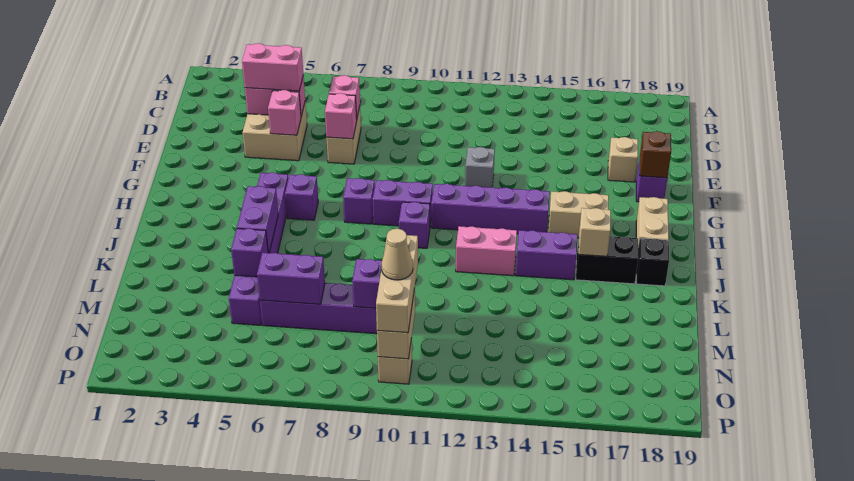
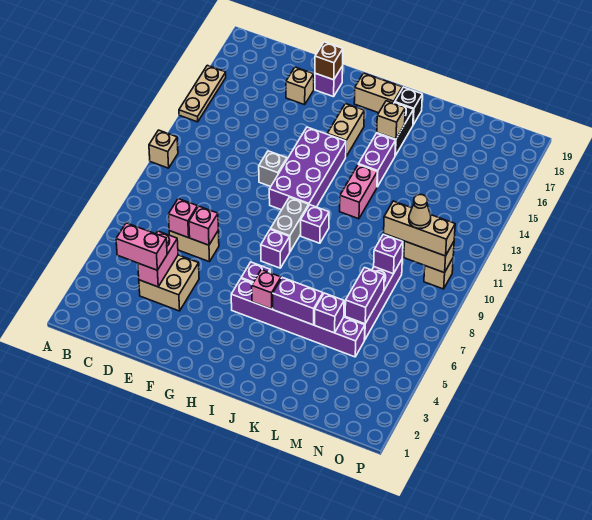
none -> tan 1x1 brick [149,130,178,168]
none -> tan 1x3 plate [179,65,226,122]
pink 1x2 brick [242,43,303,91] -> pink 1x2 brick turned to [116,223,167,270]
pink 1x1 brick [268,90,301,135] -> pink 1x1 brick moved to [252,270,281,309]
purple 1x2 brick [373,180,433,226] -> grey 1x2 brick [271,197,309,251]
purple 1x4 brick [431,184,550,234] -> purple 2x4 brick [269,127,346,210]

